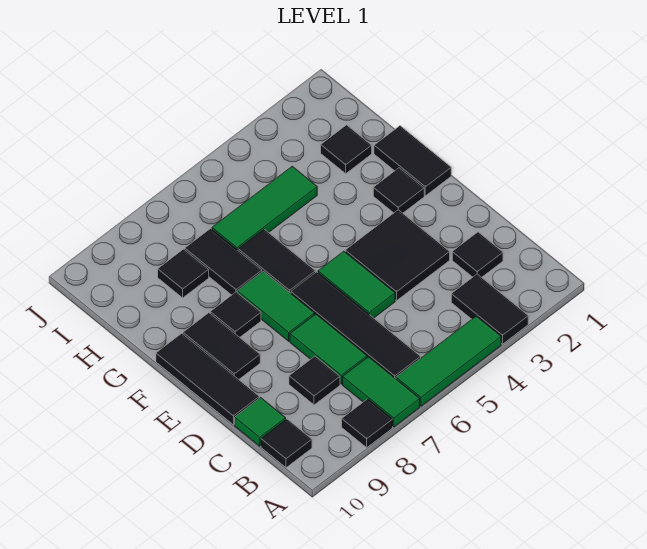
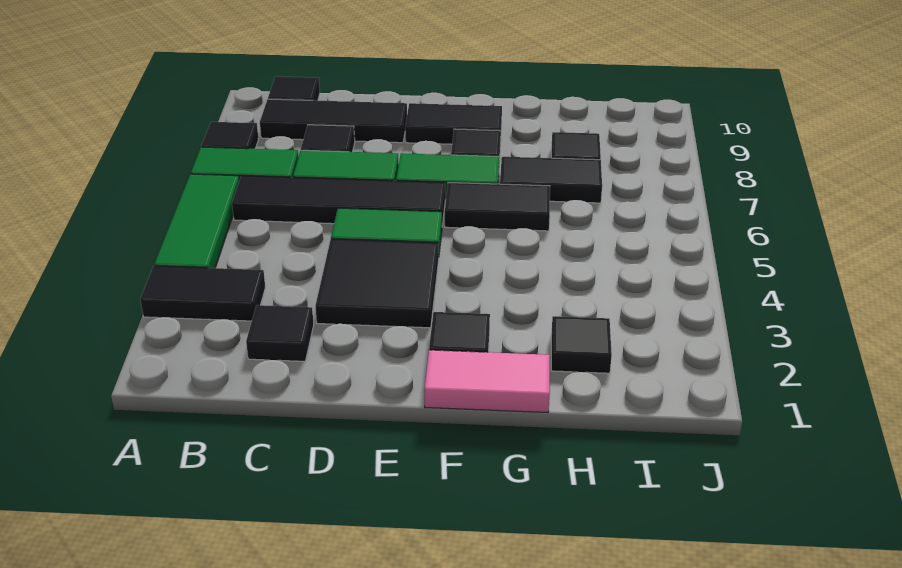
green 1x1 tile [235,398,286,446] -> none
black 1x3 tile [156,333,259,425] -> black 1x3 tile moved to [260,99,407,143]
black 1x2 tile [374,126,451,196] -> pink 1x2 tile [425,350,550,413]
green 1x3 tile [212,166,317,250] -> none

